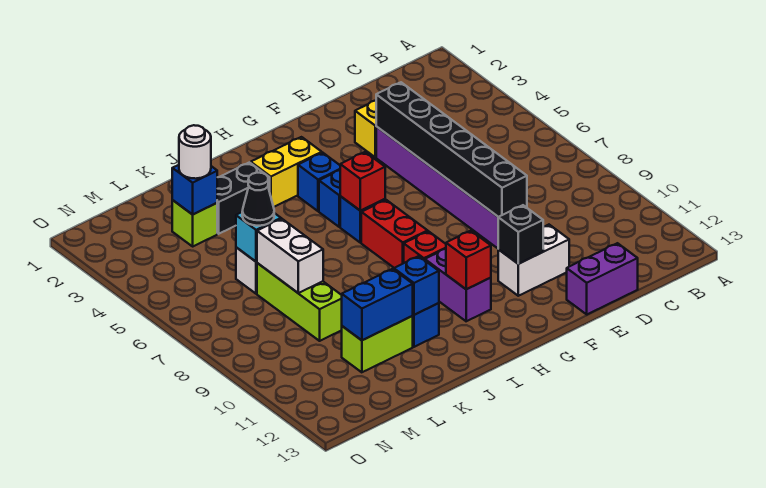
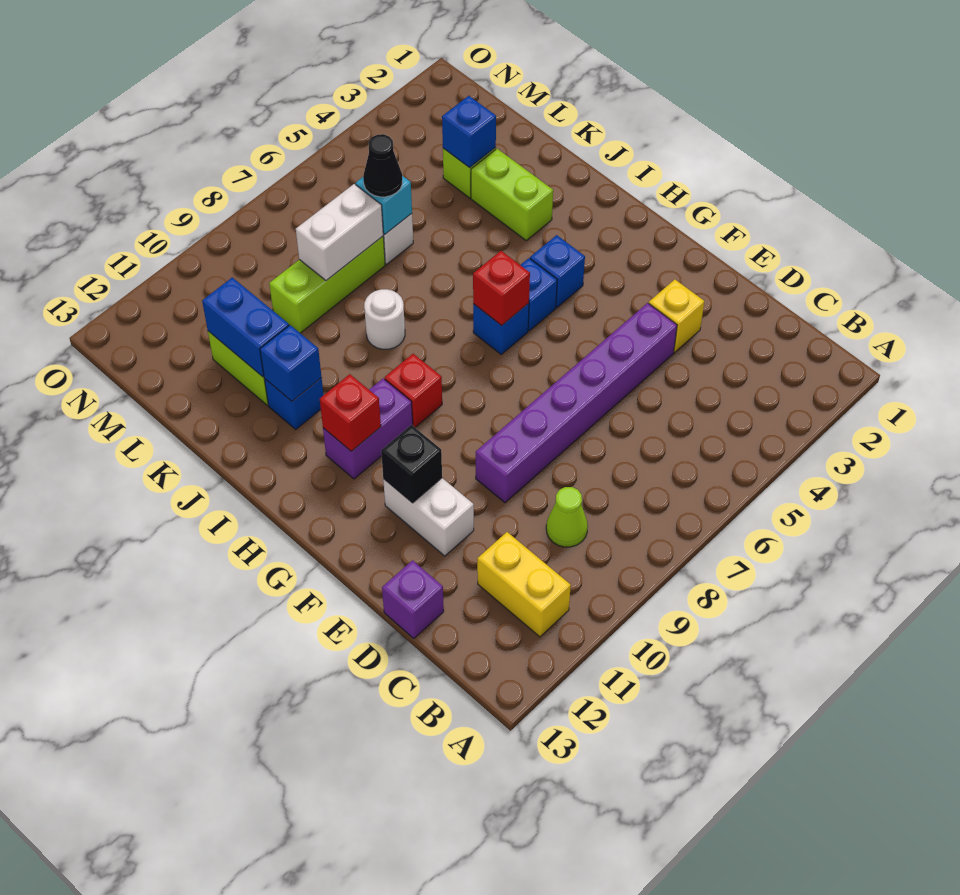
none -> lime 1x1 cone [546,487,588,547]
purple 1x2 brick [567,243,638,314] -> purple 1x1 brick [382,560,444,638]
black 1x6 brick [376,82,527,217] -> none
yellow 1x2 brick [251,137,322,207] -> yellow 1x2 brick moved to [477,532,571,637]
red 1x2 brick [361,200,428,268] -> none
black 1x2 brick [217,162,270,234] -> lime 1x2 brick [471,149,553,240]
white 1x1 round brick [179,125,211,179] -> white 1x1 round brick moved to [364,289,405,349]

